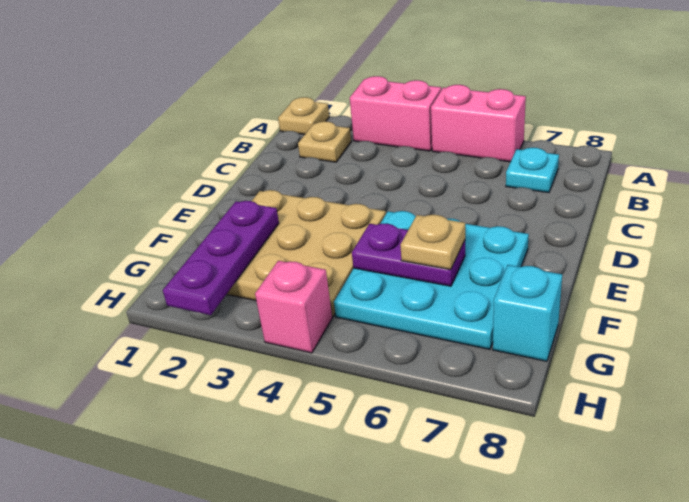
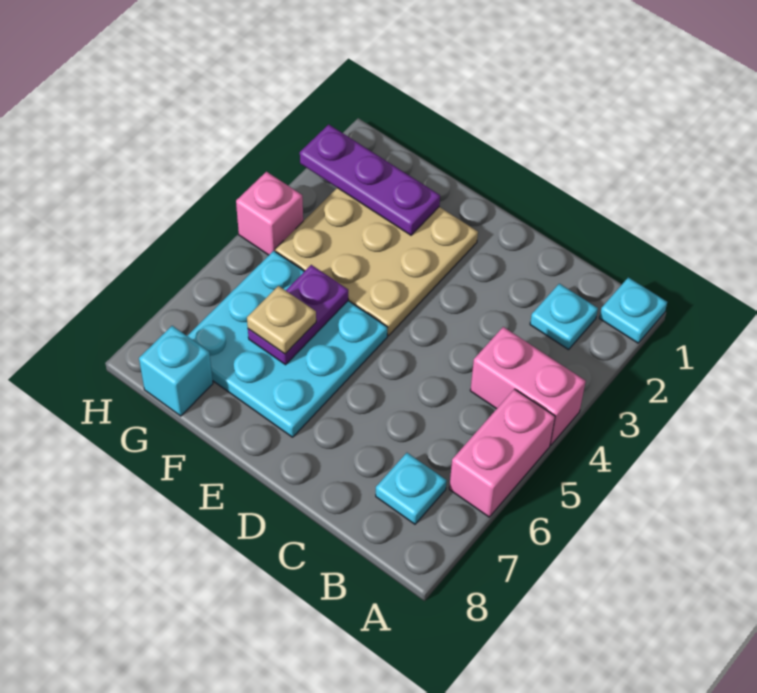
tan 1x1 plate [278,97,329,134] -> cyan 1x1 plate [599,277,667,343]
pink 1x2 brick [350,76,441,151] -> pink 1x2 brick turned to [470,327,586,445]
tan 1x1 plate [298,121,351,162] -> cyan 1x1 plate [530,284,598,350]

